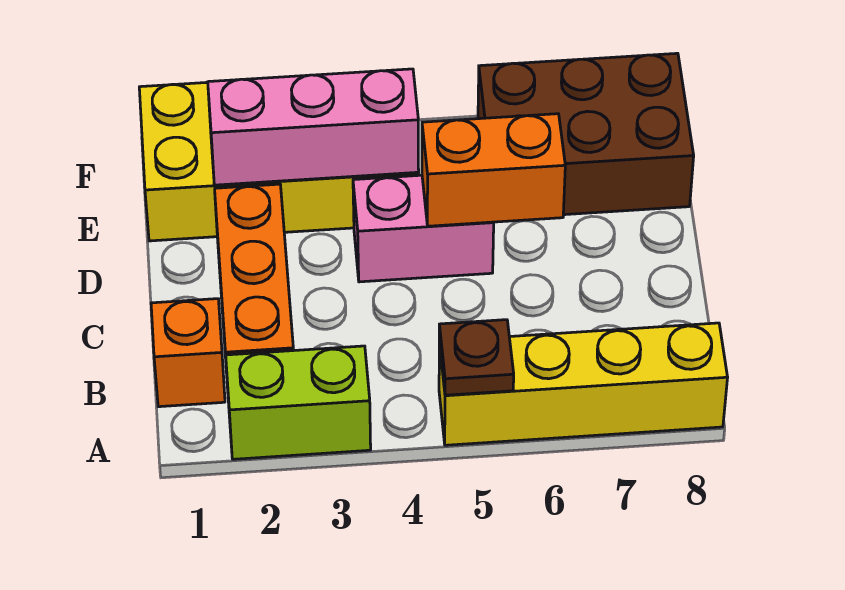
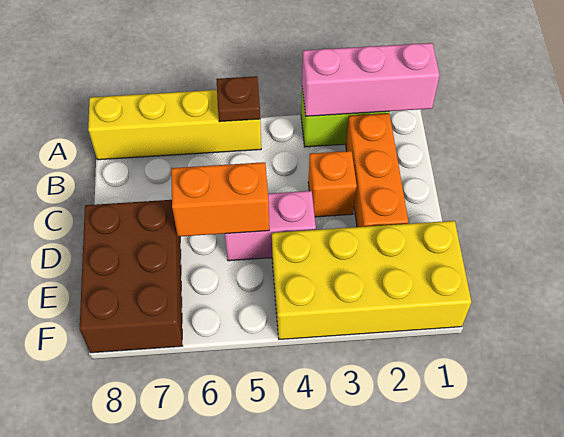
orange 1x1 brick [151,299,225,407] -> orange 1x1 brick moved to [308,151,357,217]
pink 1x3 brick [208,69,419,185] -> pink 1x3 brick moved to [302,43,439,116]
brown 2x3 brick [478,53,694,215] -> brown 2x3 brick turned to [80,200,182,353]

